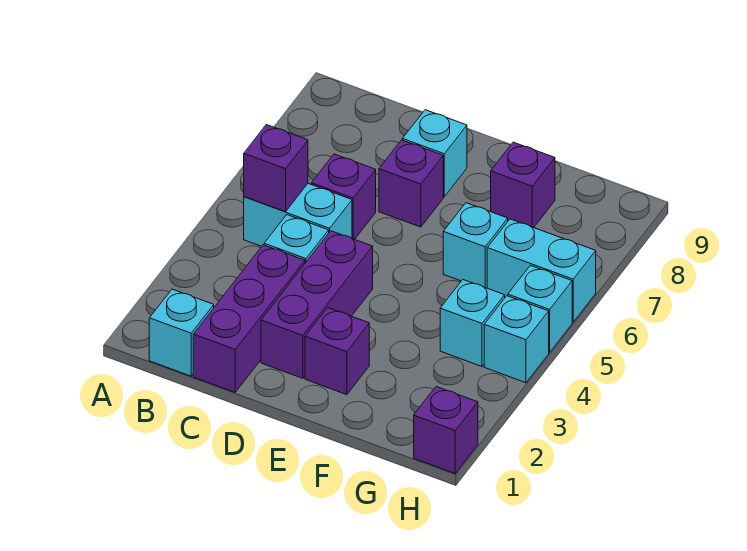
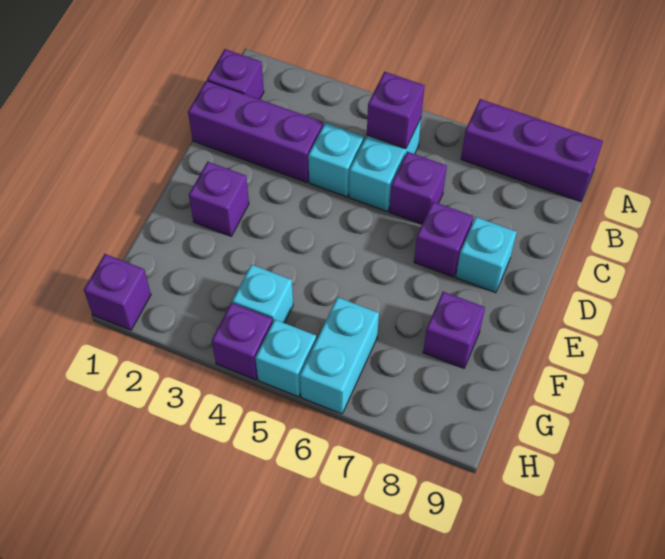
cyan 1x1 brick [149,289,214,376] -> purple 1x1 brick [207,49,264,99]
purple 1x3 brick [261,231,373,378] -> purple 1x3 brick moved to [461,99,603,202]
cyan 1x1 brick [443,203,508,288] -> none
cyan 1x1 brick [484,296,549,383] -> purple 1x1 brick [212,303,273,380]

